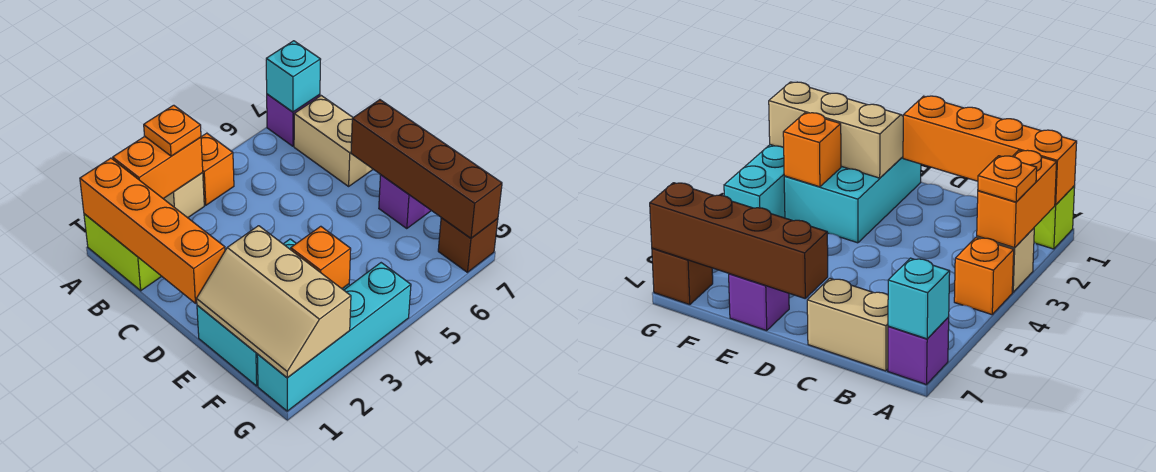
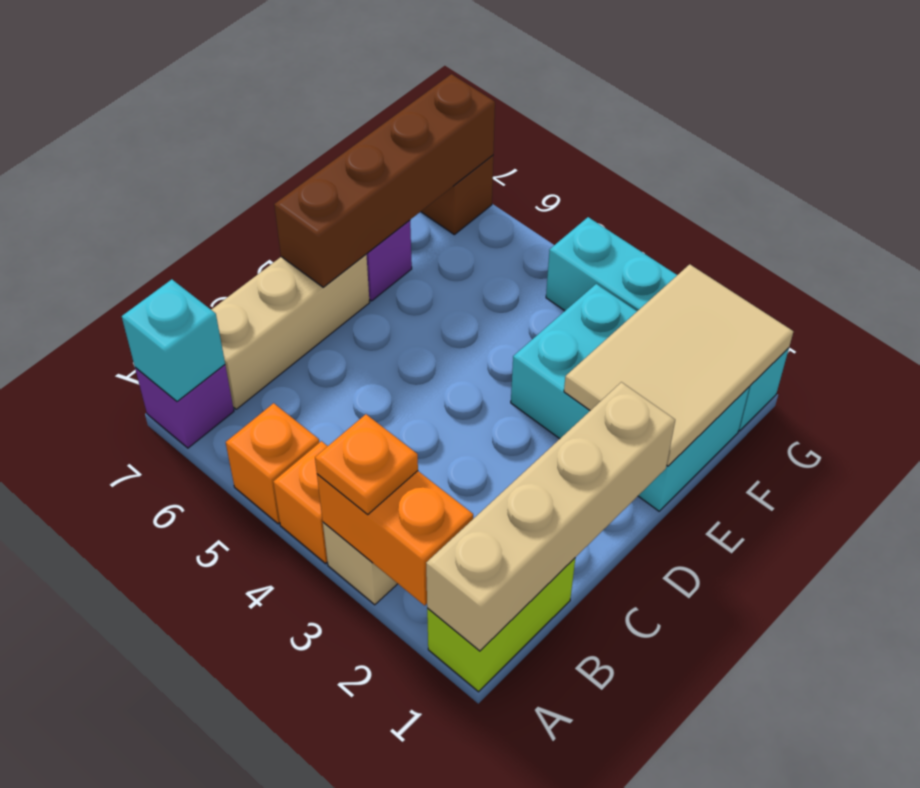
orange 1x4 brick [80,158,225,303] -> tan 1x4 brick [426,382,675,651]
tan 1x2 brick [294,96,373,186] -> tan 1x3 brick [211,255,370,409]
tan 2x3 slope [197,226,351,378] -> tan 2x3 tile [564,264,793,466]
orange 1x1 brick [291,226,351,289] -> orange 1x1 brick moved to [226,403,319,524]

